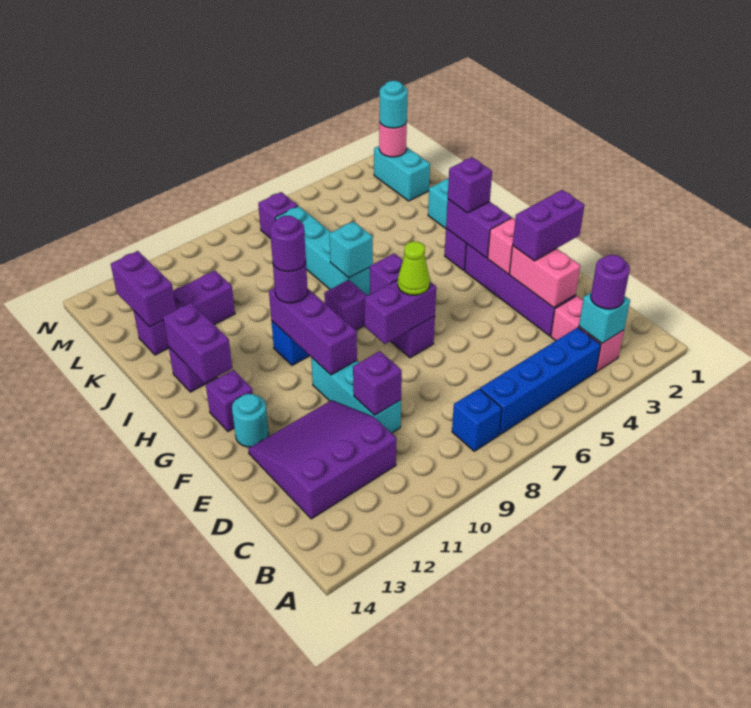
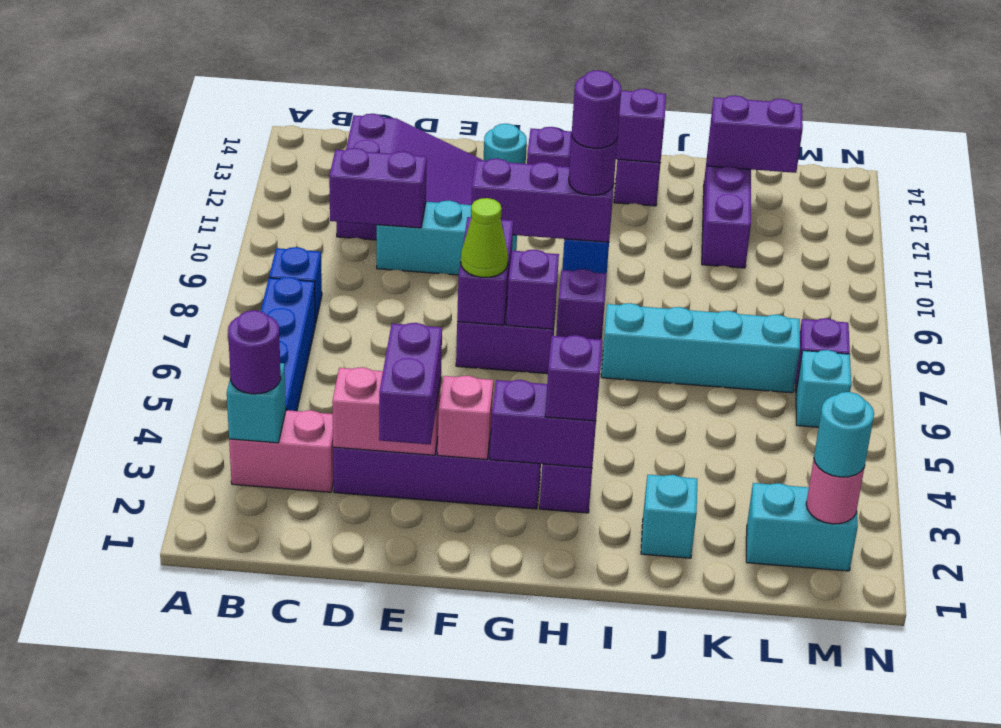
purple 1x1 brick [353,351,402,415] -> purple 1x2 brick [329,148,427,228]
cyan 1x1 brick [329,221,373,278] -> cyan 1x1 brick moved to [796,350,851,427]

